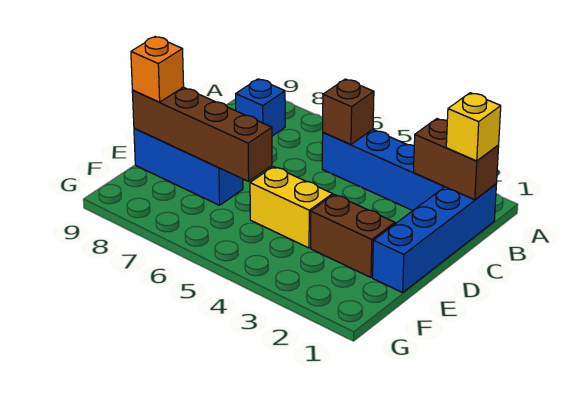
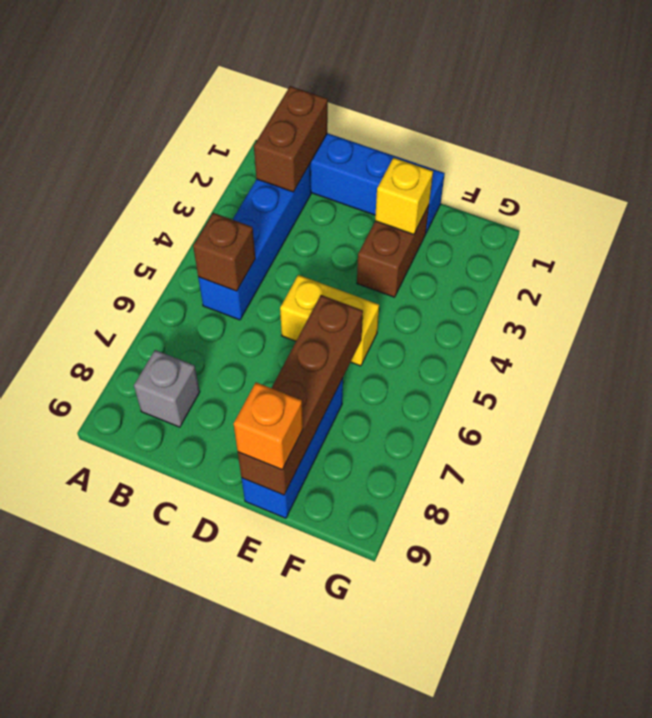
yellow 1x1 brick [446,93,501,161] -> yellow 1x1 brick moved to [375,158,433,234]
blue 1x1 brick [236,79,285,136] -> grey 1x1 brick [134,350,200,427]
yellow 1x2 brick [250,167,333,248] -> yellow 1x2 brick turned to [280,275,379,366]

